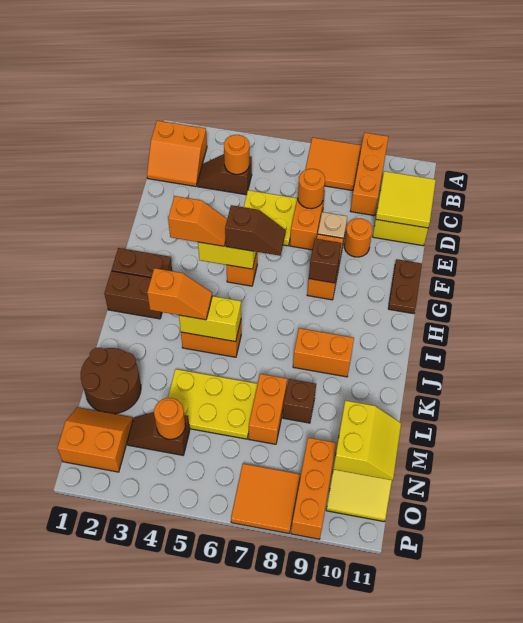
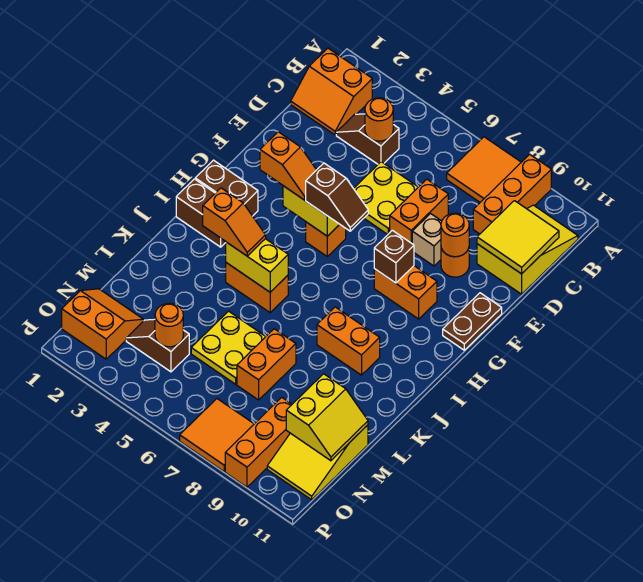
orange 1x1 round brick [298,169,325,209] -> orange 1x1 round brick moved to [441,213,469,257]
orange 1x2 brick [307,234,343,300] -> orange 1x2 brick turned to [374,266,437,319]
brown 2x2 round brick [81,348,141,414] -> none
yellow 2x3 plate [168,369,258,439] -> yellow 2x2 plate [191,311,266,384]
brown 1x1 brick [283,379,316,423] -> none

